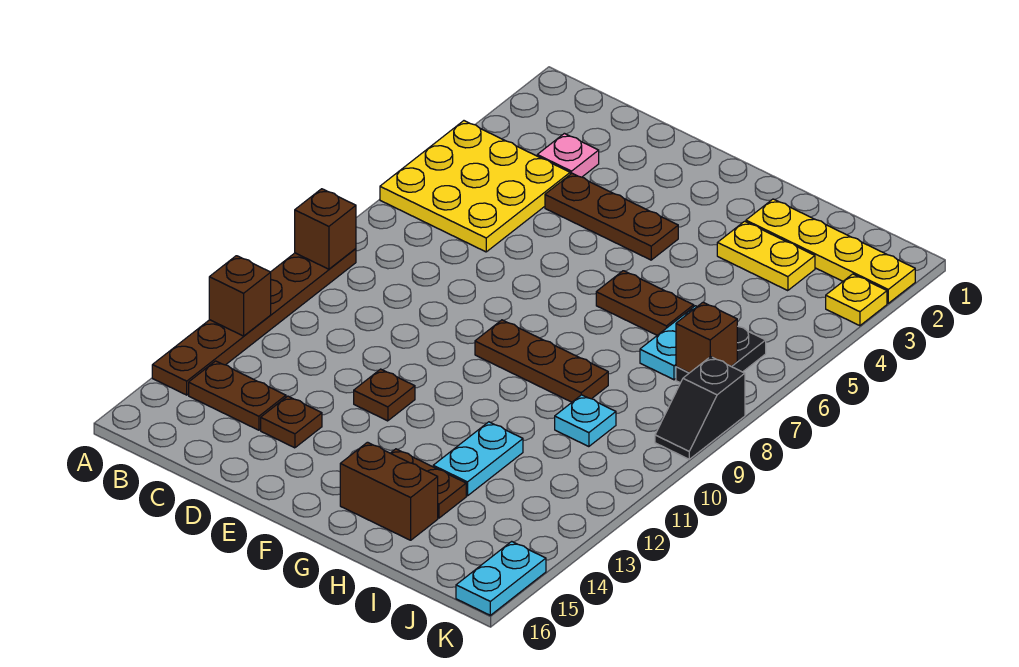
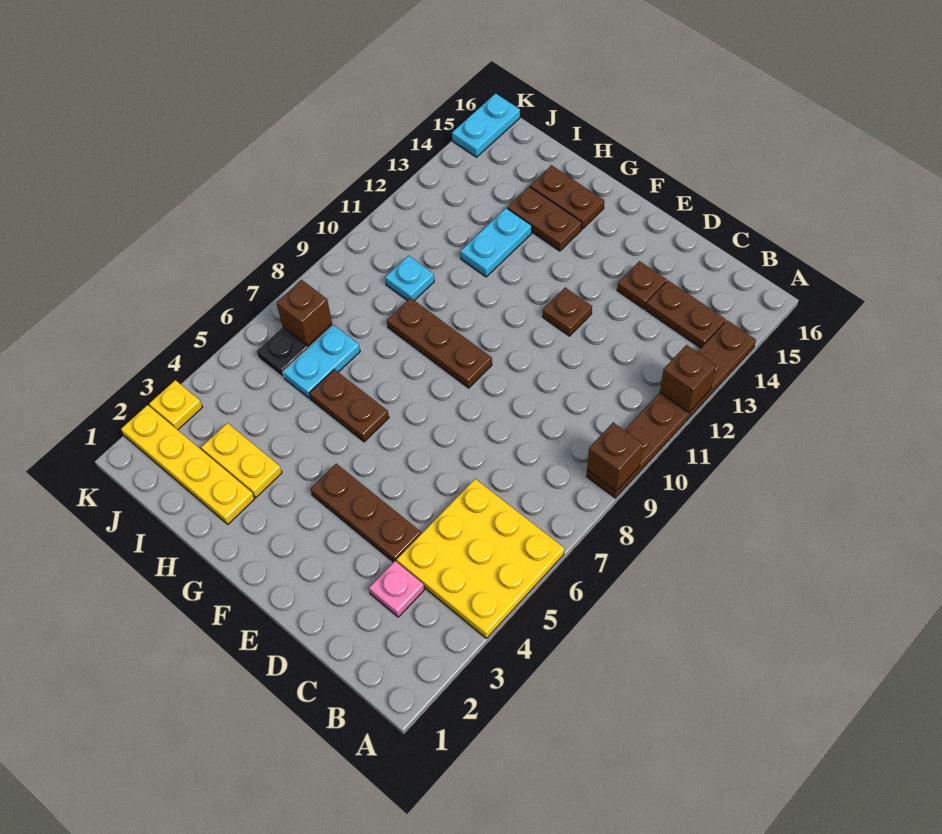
brown 1x2 brick [340,442,438,540] -> brown 1x2 plate [530,165,604,229]
black 1x2 slope [655,357,745,459] -> none

